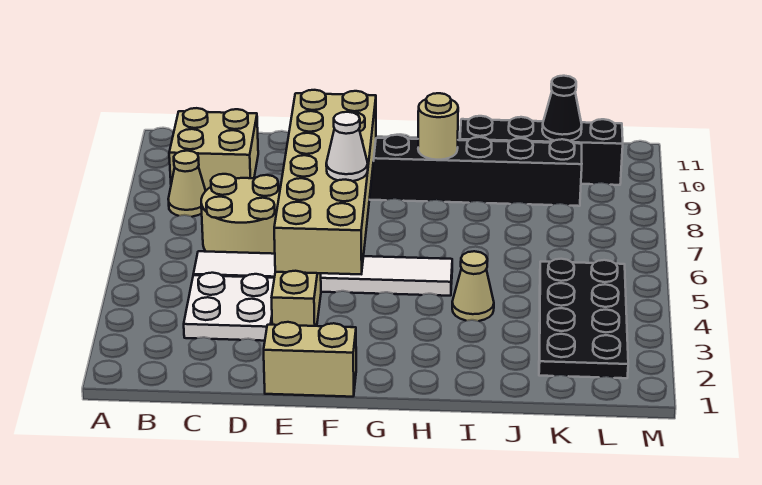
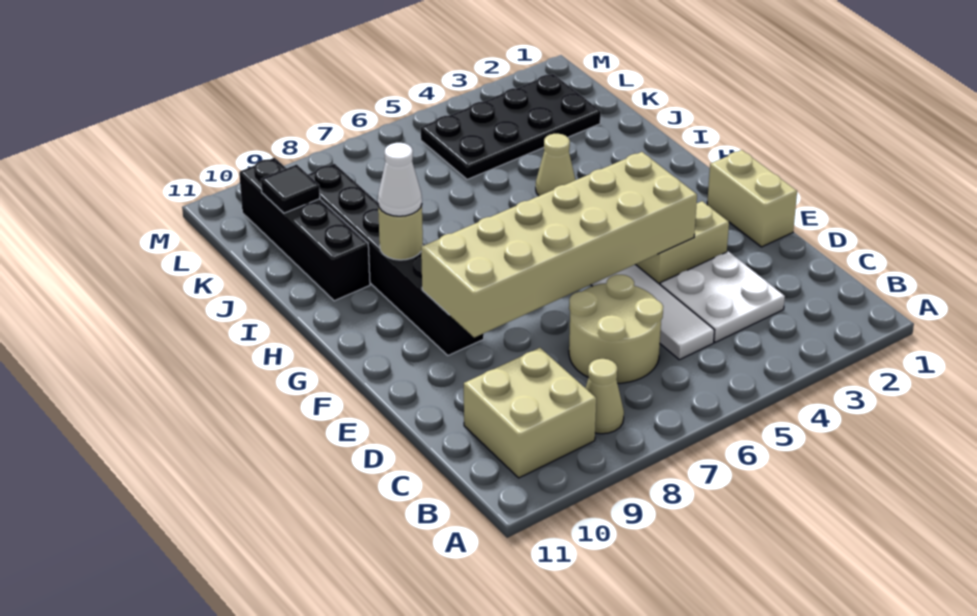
white 1x1 cone [326,112,368,181] -> white 1x1 cone moved to [378,143,422,216]
black 1x1 cone [542,76,582,141] -> black 1x1 tile [261,164,320,213]

